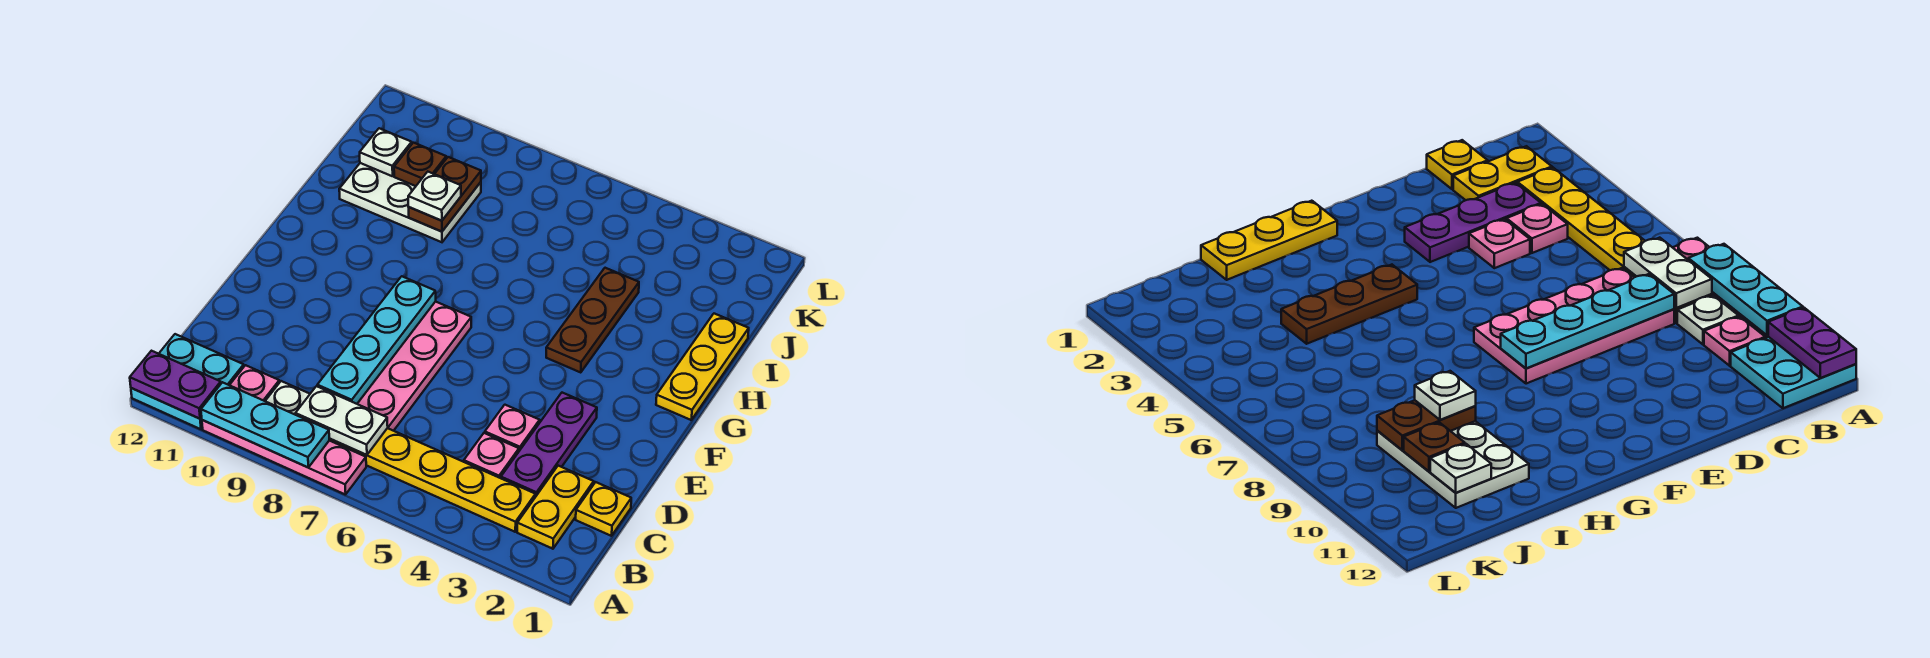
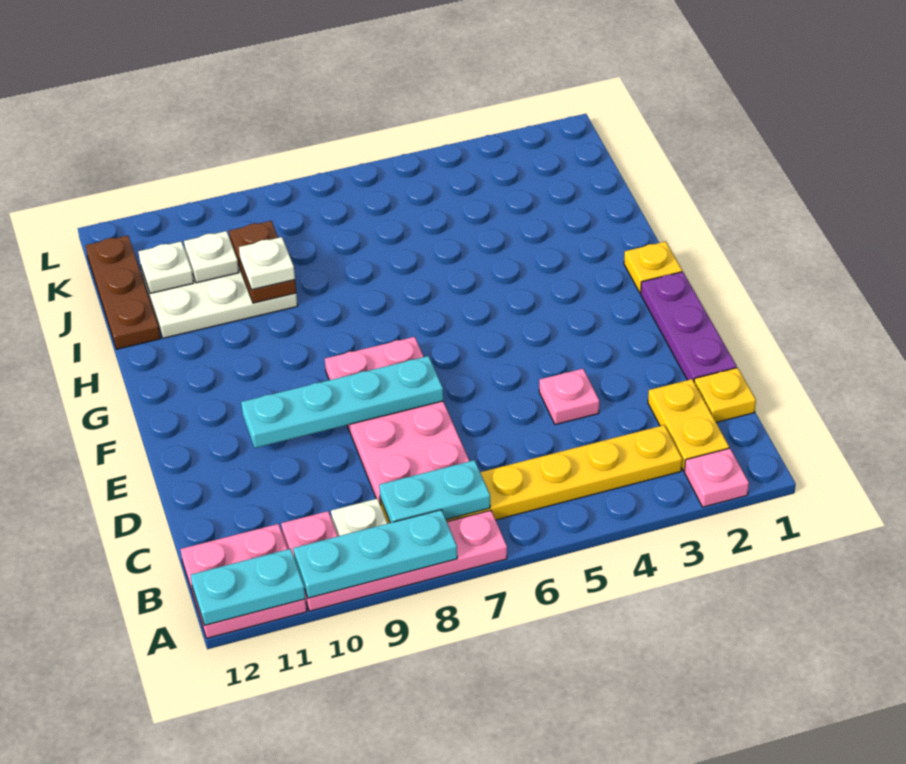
cyan 2x2 plate [131,334,244,429] -> pink 2x2 plate [181,524,307,638]
purple 1x2 plate [130,351,221,419] -> cyan 1x2 plate [191,549,305,626]
white 1x2 plate [295,386,388,455] -> cyan 1x2 plate [379,460,490,523]
purple 1x3 plate [501,393,597,497] -> purple 1x3 plate moved to [641,272,737,381]
pink 1x1 plate [464,433,519,478] -> pink 1x1 plate moved to [684,448,749,507]
cyan 1x4 plate [317,276,436,404] -> cyan 1x4 plate turned to [241,356,443,448]
yellow 1x3 plate [656,314,749,420] -> yellow 1x1 plate [624,241,682,293]
brown 1x3 plate [546,268,639,372] -> brown 1x3 plate moved to [86,236,160,349]
brown 1x1 plate [394,143,446,186] -> white 1x1 plate [184,231,239,283]

